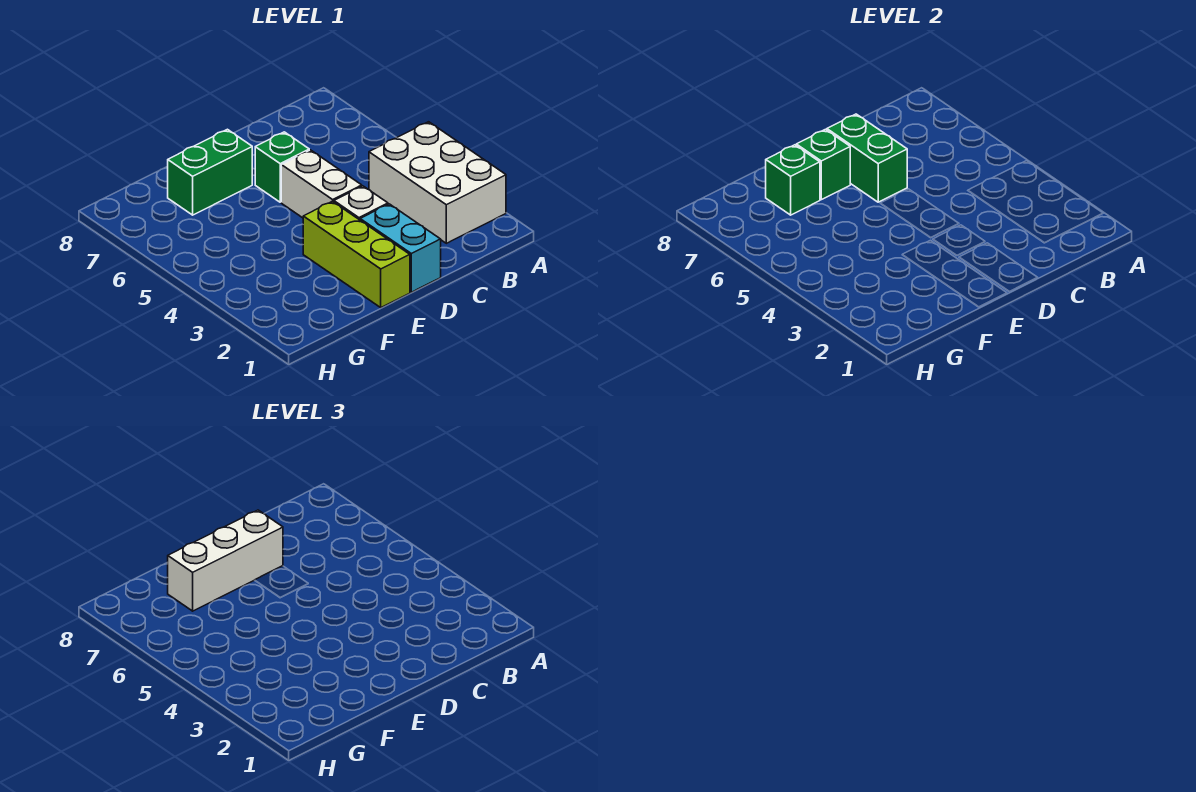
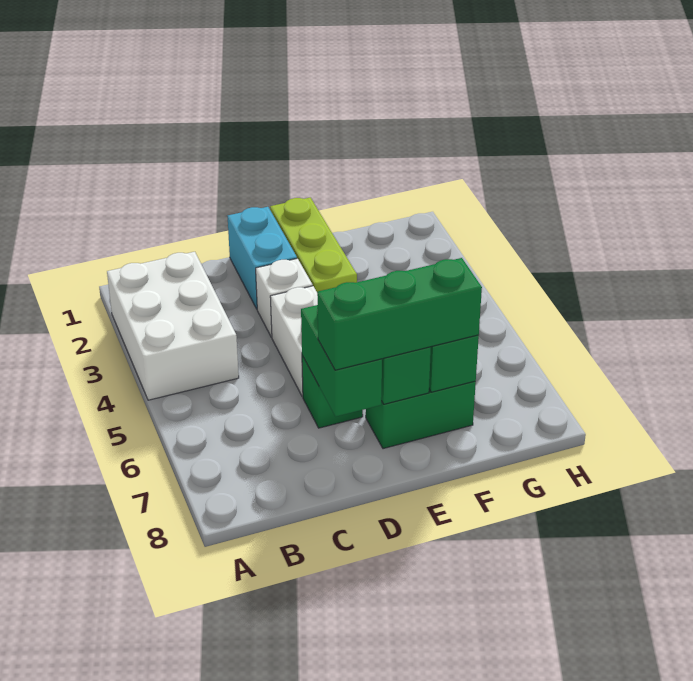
white 1x3 brick [168,510,283,611] -> green 1x3 brick [317,258,482,370]

